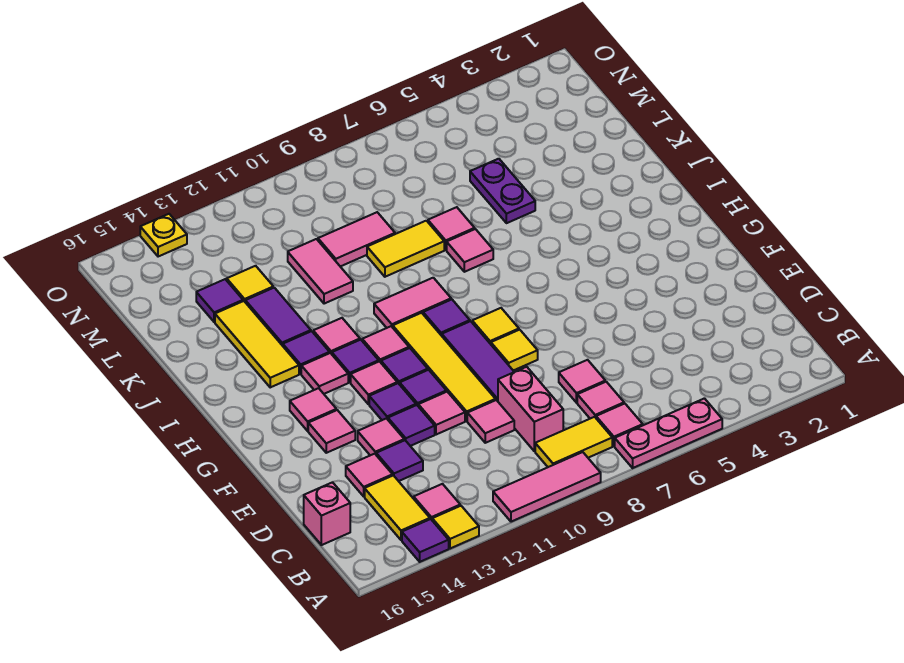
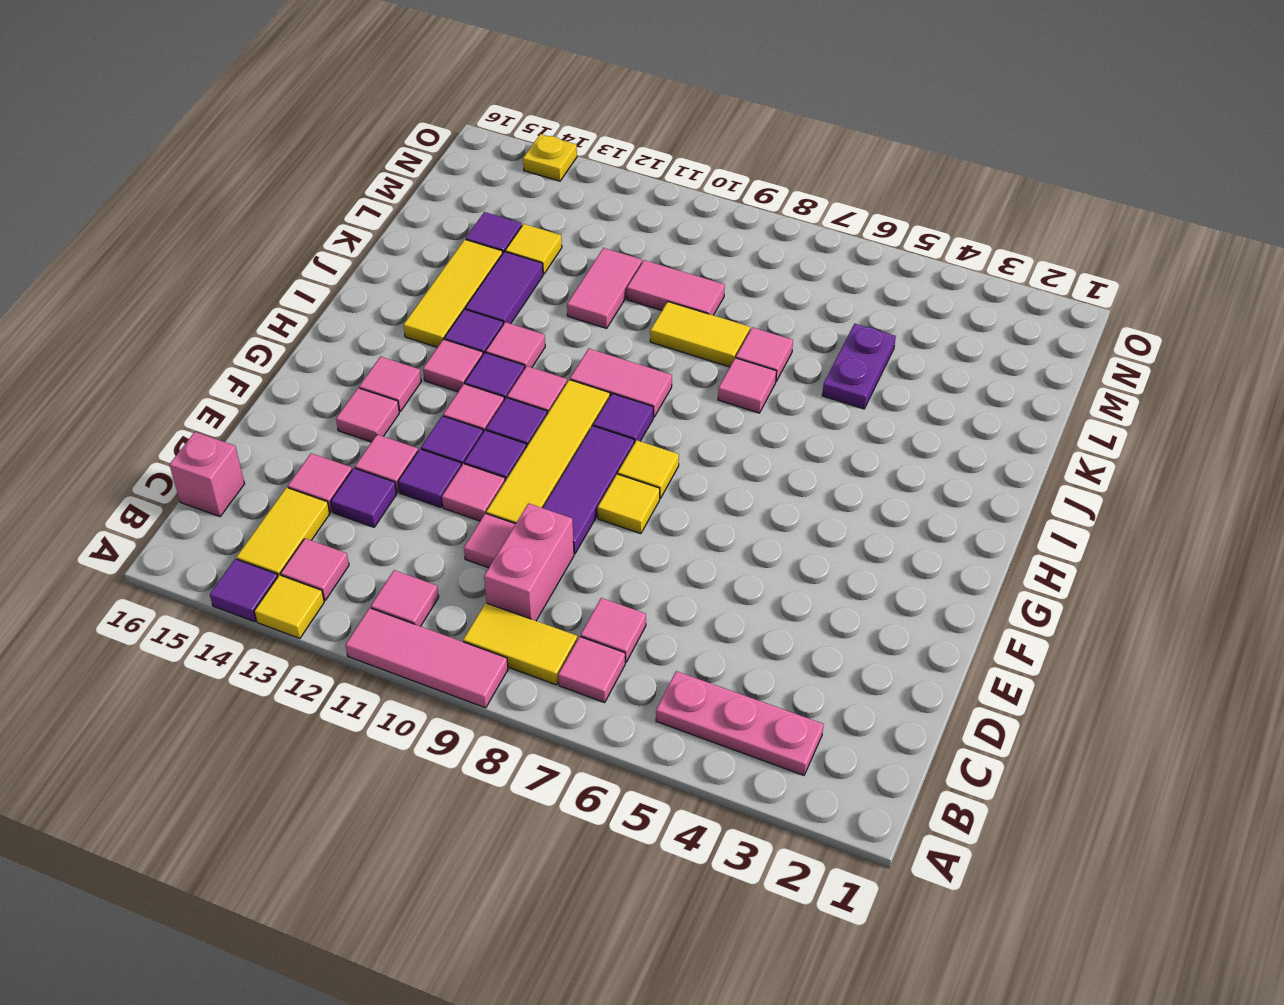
pink 1x3 plate [615,398,722,468] -> pink 1x3 plate moved to [656,671,824,775]
pink 1x1 tile [559,360,605,403] -> pink 1x1 tile moved to [371,570,439,626]

